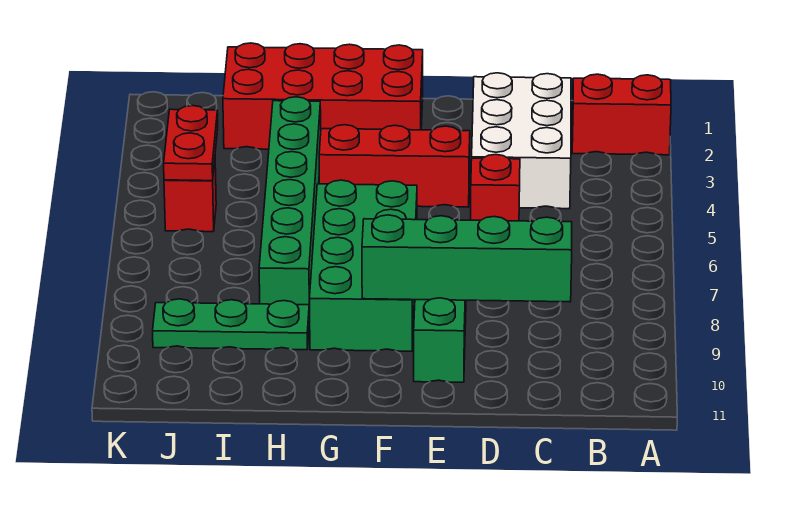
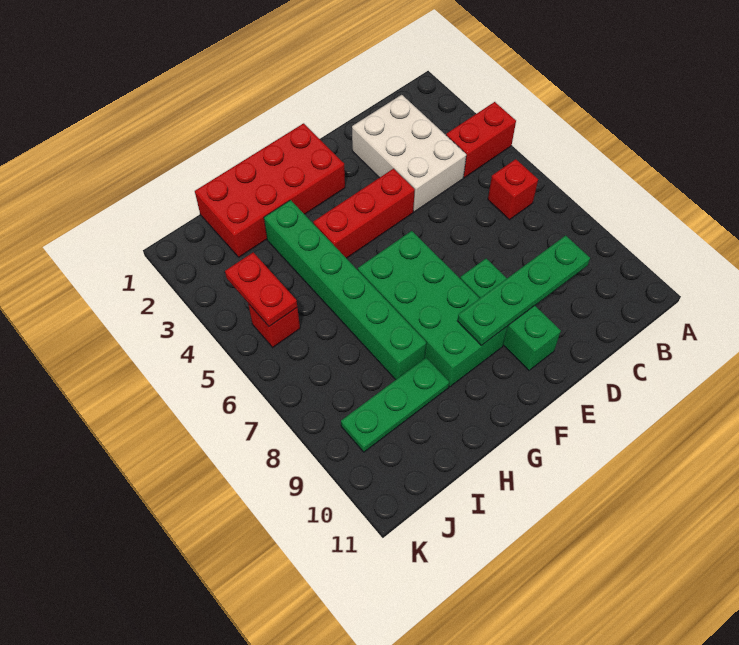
red 1x2 brick [572,74,671,155] -> red 1x2 brick moved to [446,102,516,178]
green 1x4 brick [362,215,572,302] -> green 1x4 plate [457,235,590,346]
red 1x1 brick [471,154,520,221] -> red 1x1 brick moved to [488,159,538,220]

